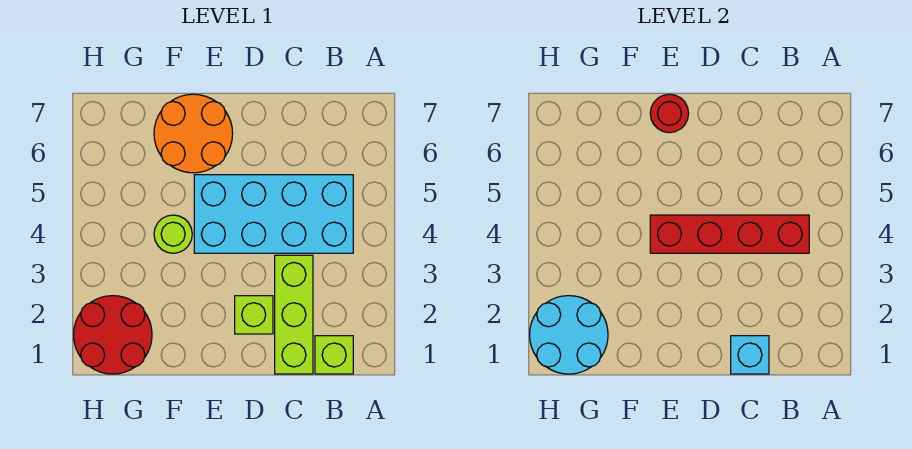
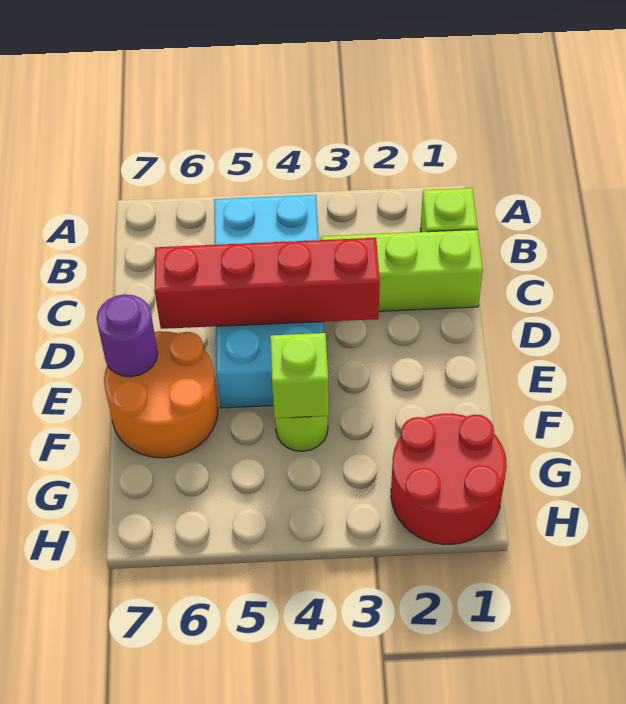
red 1x4 brick [650,215,809,253] -> red 1x4 brick turned to [154,238,380,329]
cyan 1x1 brick [731,336,769,374] -> none
lime 1x1 brick [235,296,273,334] -> lime 1x1 brick moved to [270,333,329,418]
red 1x1 round brick [650,94,689,133] -> purple 1x1 round brick [97,294,158,377]
cyan 2x2 round brick [530,296,608,374] -> none

